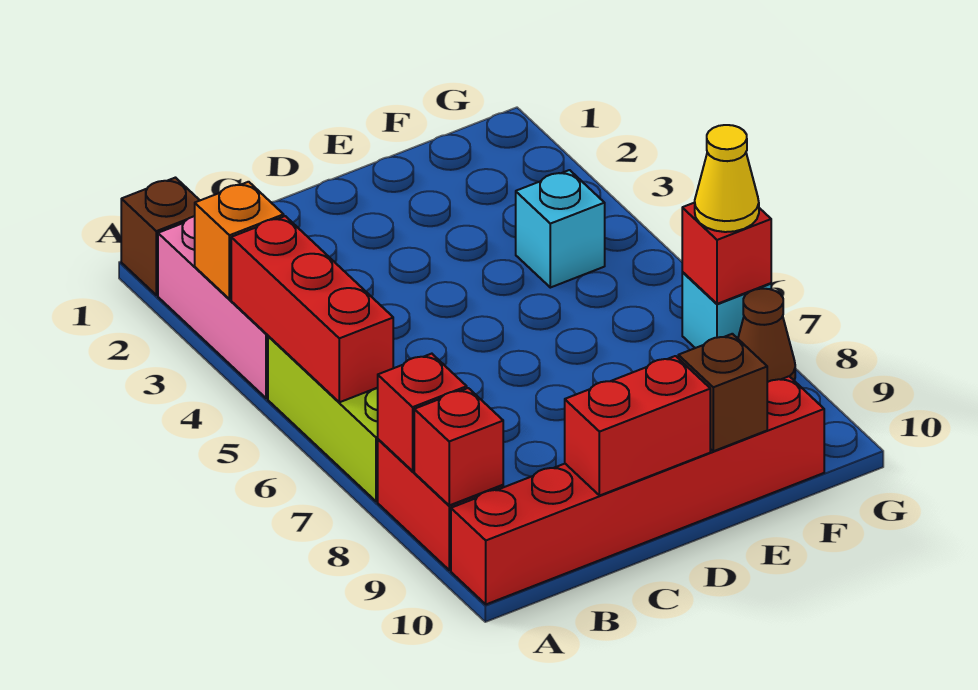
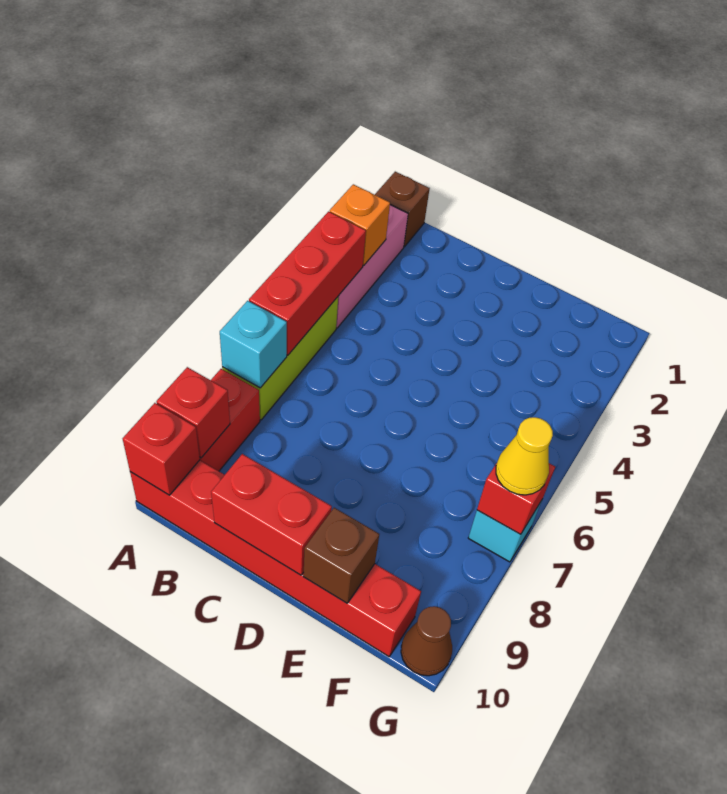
red 1x1 brick [378,354,467,471] -> red 1x1 brick moved to [123,403,200,495]
cyan 1x1 brick [516,170,605,288] -> cyan 1x1 brick moved to [220,301,287,388]
brown 1x1 cone [738,289,795,382] -> brown 1x1 cone moved to [401,606,452,676]

